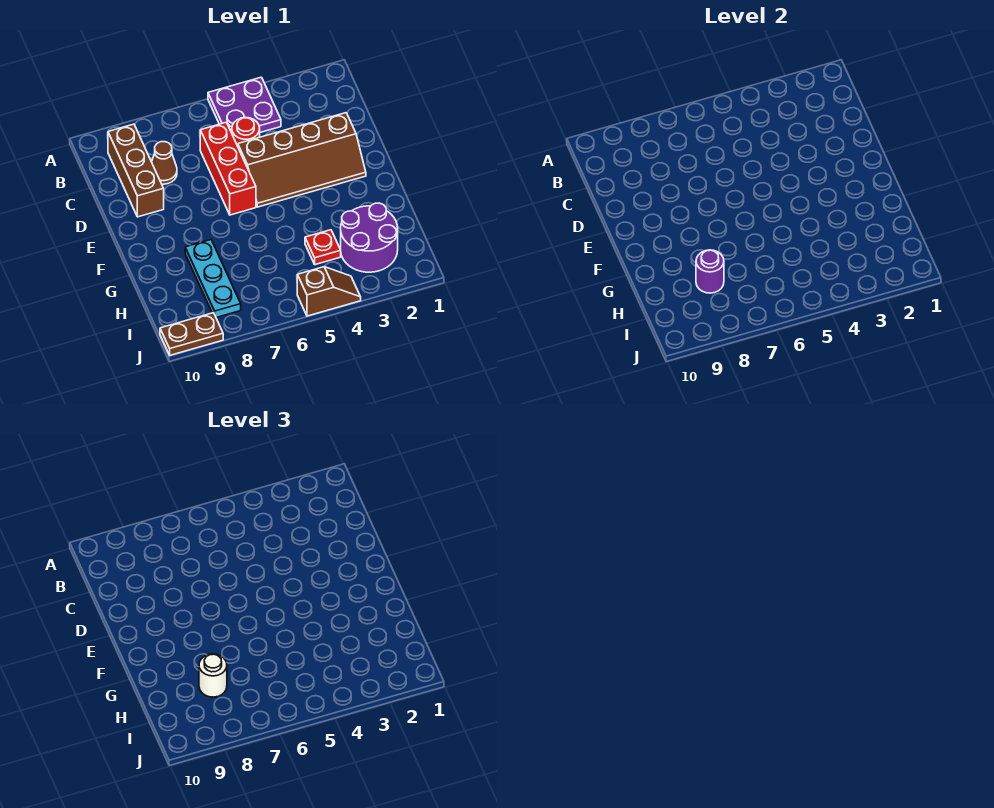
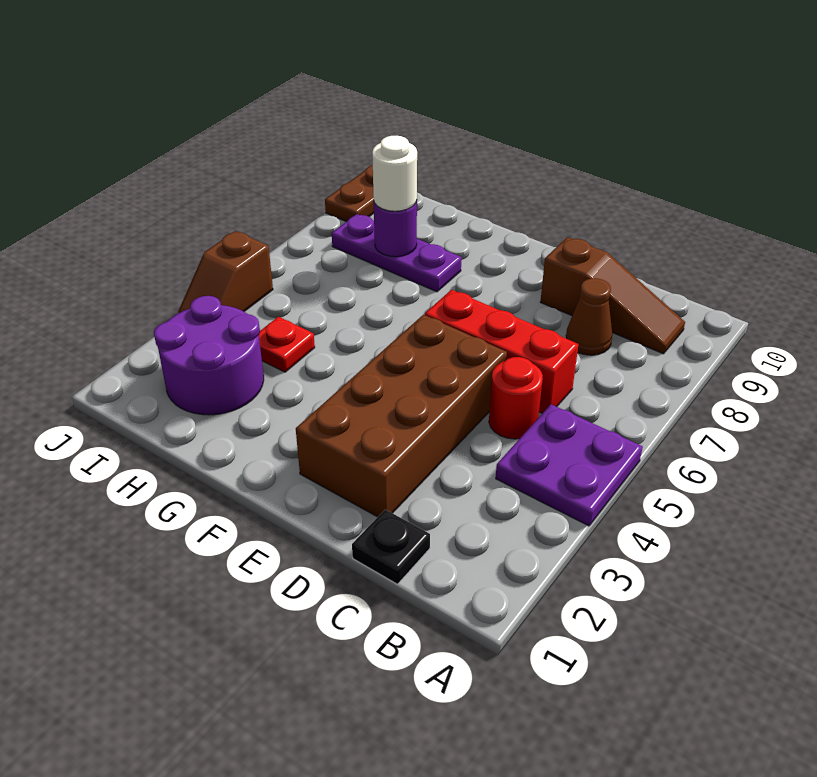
brown 1x3 brick [108,124,164,217] -> brown 1x3 slope [541,237,685,354]
none -> black 1x1 plate [352,510,430,584]
brown 2x4 slope [238,113,366,207] -> brown 2x4 brick [296,315,507,517]
cyan 1x3 plate [185,240,241,318] -> purple 1x3 plate [332,214,462,292]

